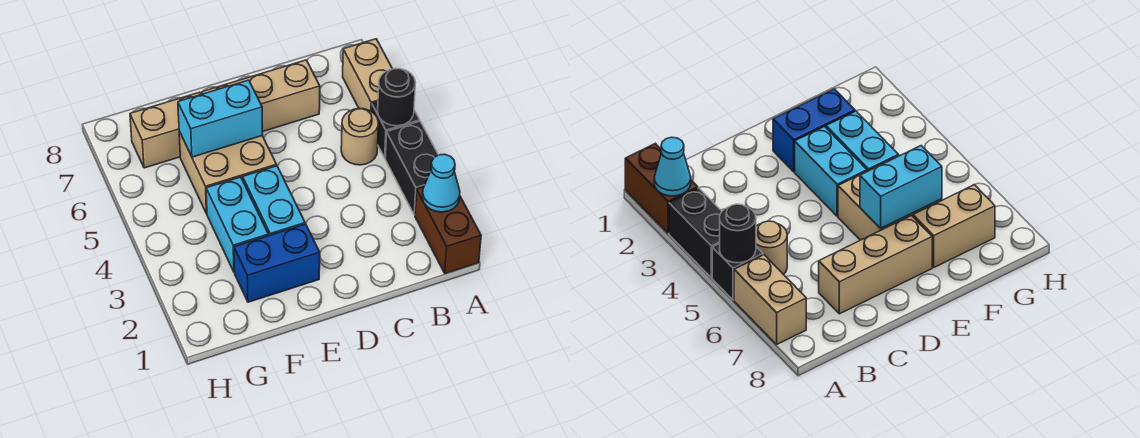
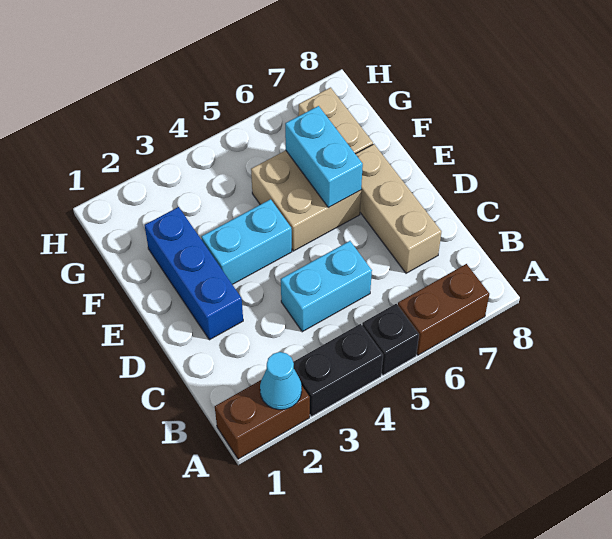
black 1x1 round brick [378,68,416,126] -> none
tan 1x2 brick [343,39,392,112] -> brown 1x2 brick [398,264,489,355]
tan 1x1 round brick [341,108,379,165] -> none
blue 1x2 brick [234,224,320,302] -> blue 1x3 brick [145,207,243,340]
cyan 1x2 brick [206,177,268,272] -> cyan 1x2 brick moved to [281,241,372,332]

